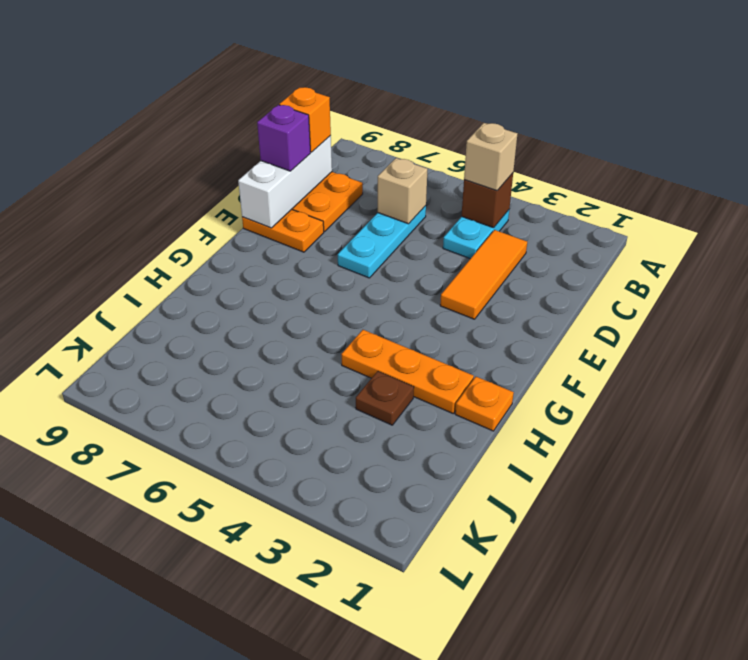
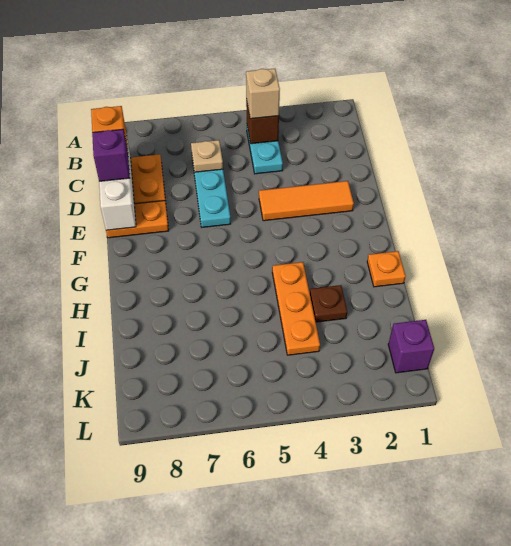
orange 1x3 tile [440,230,527,319] -> orange 1x3 tile turned to [259,181,354,221]
tan 1x1 brick [378,158,428,224] -> tan 1x1 plate [191,140,223,172]
orange 1x3 plate [341,330,474,413] -> orange 1x3 plate turned to [272,262,320,355]
none -> purple 1x1 brick [388,320,434,373]

